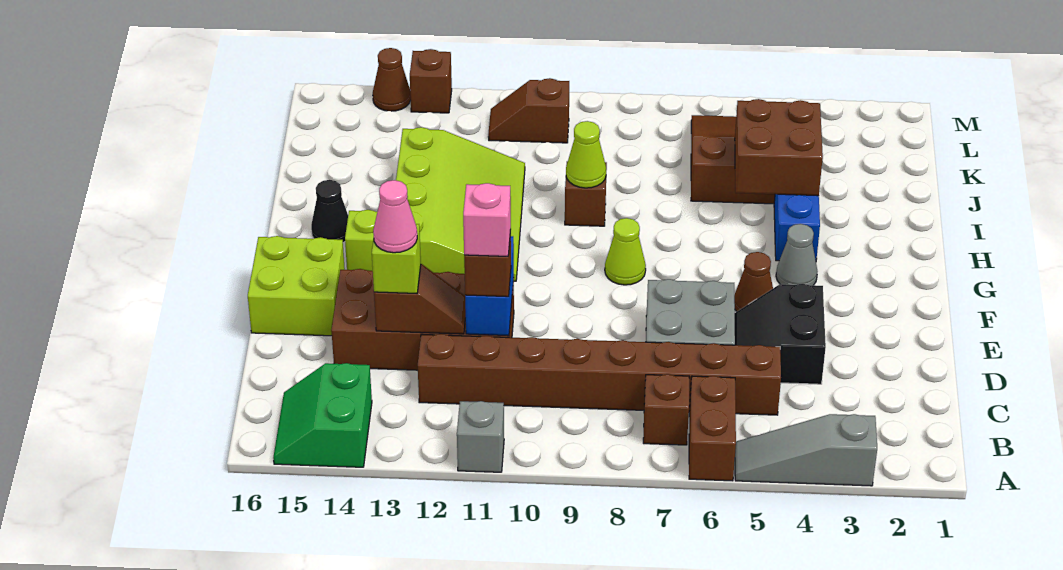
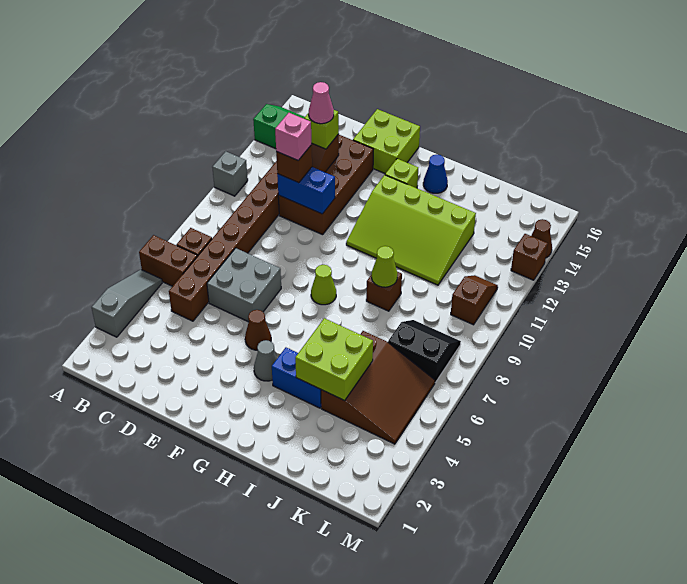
black 2x2 slope [735,284,826,384] -> black 2x2 slope moved to [388,320,461,382]
black 1x1 cone [311,180,348,243] -> blue 1x1 cone [423,154,448,193]
brown 2x2 brick [735,99,823,196] -> lime 2x2 brick [295,318,373,401]

